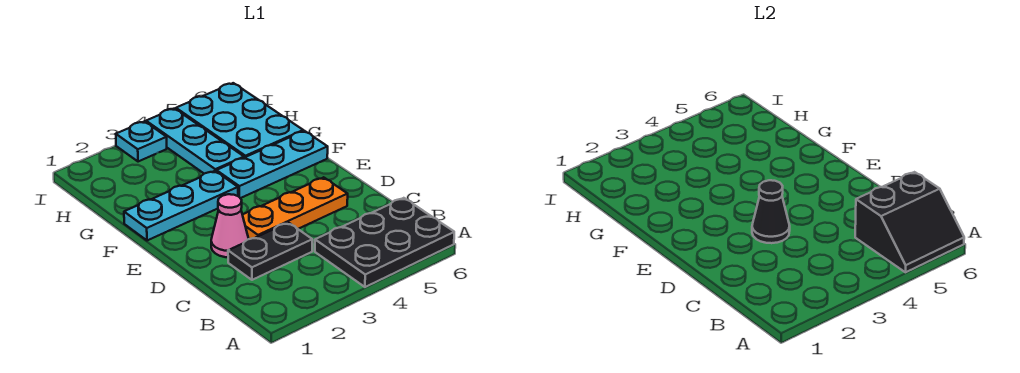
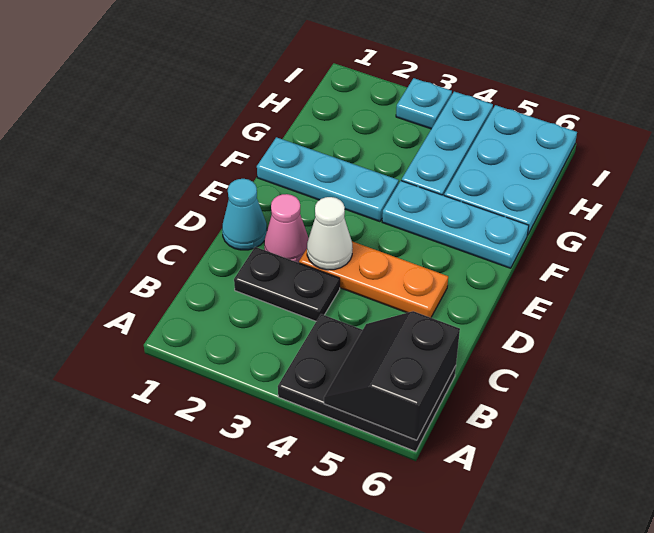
black 2x2 slope [855,172,964,272] -> black 2x2 slope turned to [324,311,460,440]
none -> cyan 1x1 cone [222,179,267,250]
black 1x1 cone [752,180,790,243] -> white 1x1 cone [307,197,353,270]

